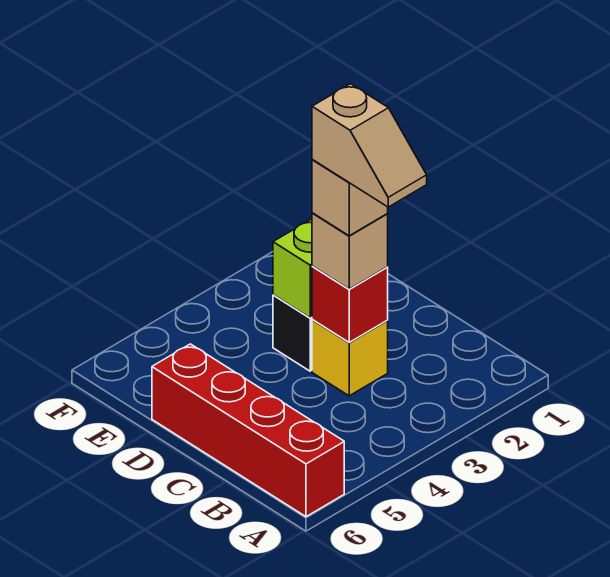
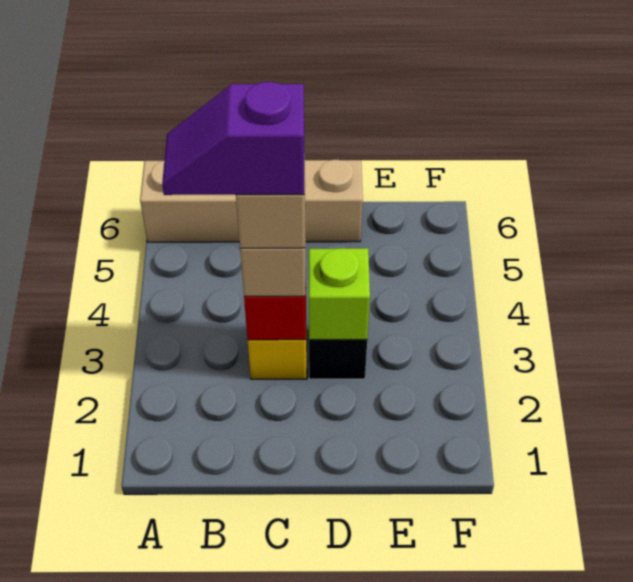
red 1x4 brick [152,344,344,517] -> tan 1x4 brick [140,160,363,242]
tan 1x2 slope [312,84,427,207] -> purple 1x2 slope [162,82,304,195]

